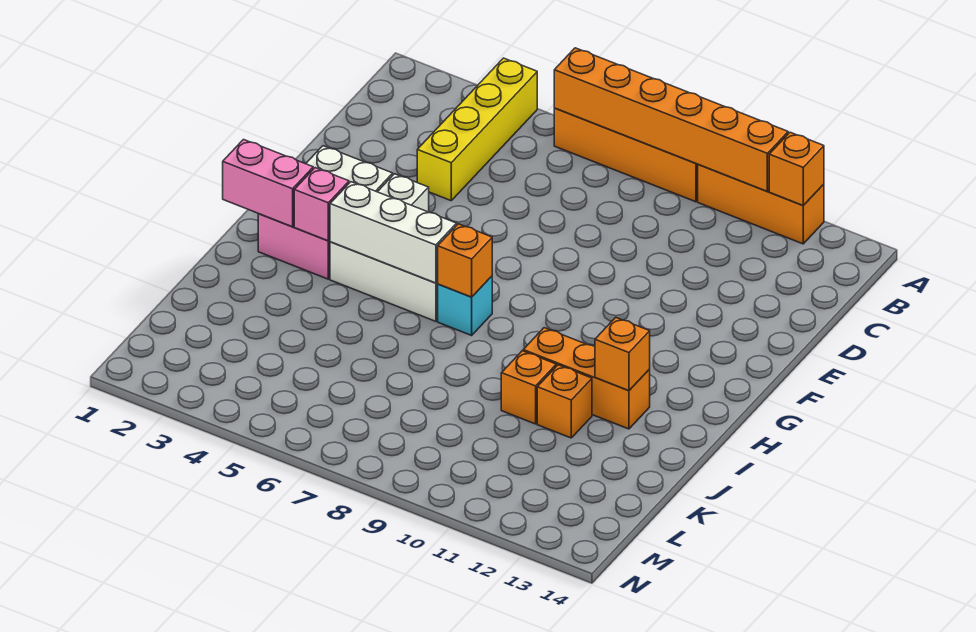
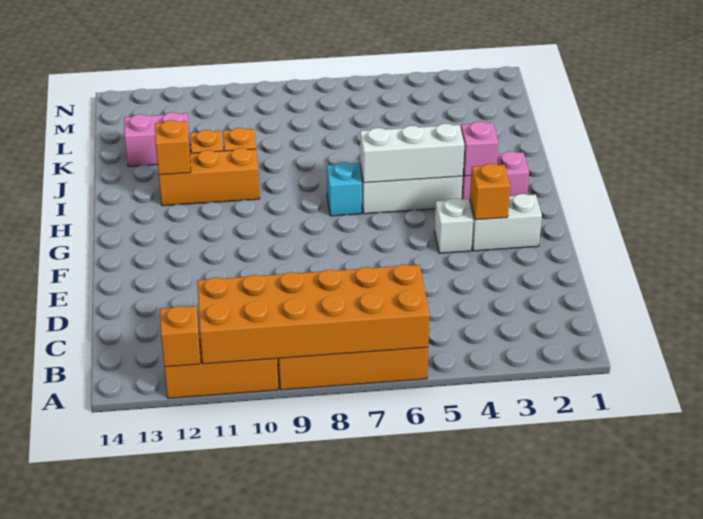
yellow 1x4 brick [417,58,537,201] -> none
orange 1x6 brick [554,48,788,191] -> orange 2x6 brick [197,264,430,364]
pink 1x2 brick [223,140,313,227] -> pink 1x2 brick moved to [124,112,191,167]
orange 1x1 brick [437,224,492,297] -> orange 1x1 brick moved to [470,164,510,220]

